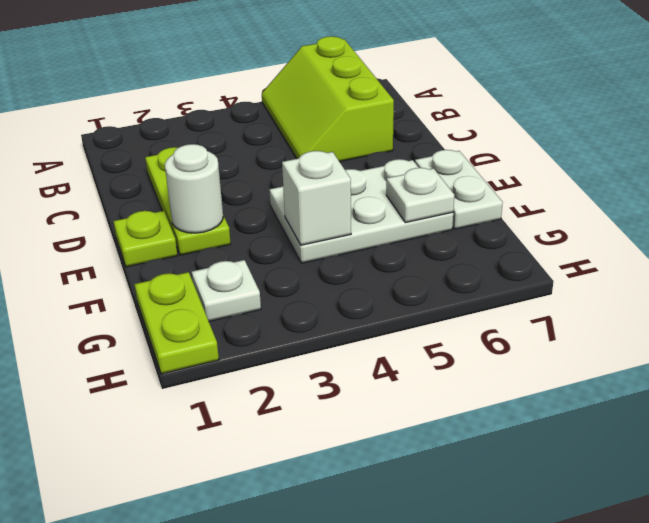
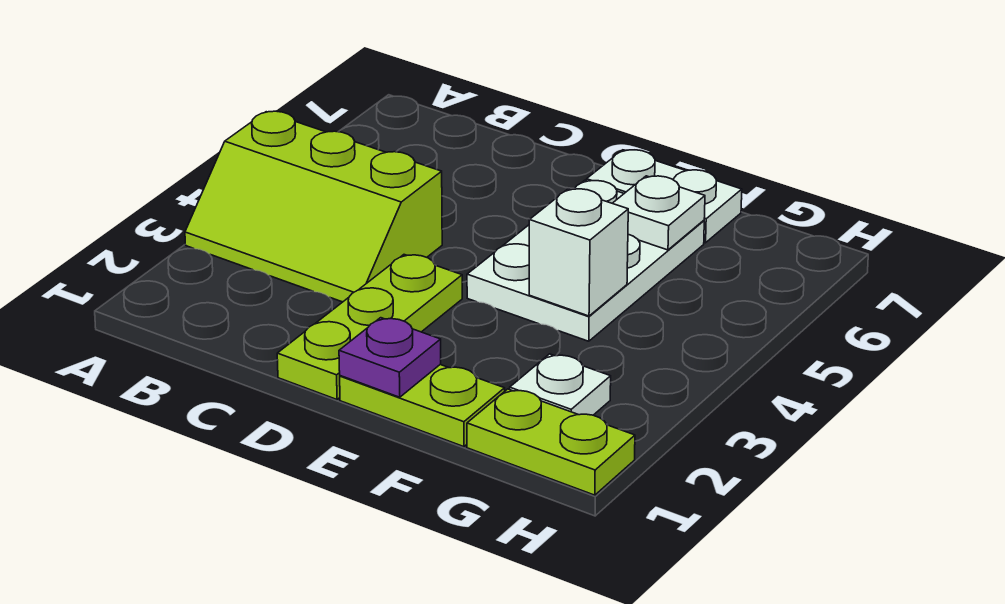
lime 2x3 slope [262,36,394,162] -> lime 2x3 slope moved to [185,111,442,302]
lime 1x3 plate [145,147,231,255] -> lime 1x3 plate turned to [277,255,462,399]
lime 1x1 plate [113,211,177,267] -> lime 1x2 plate [340,364,505,447]
none -> purple 1x1 plate [339,318,441,397]
white 1x1 round brick [165,144,223,233] -> none

